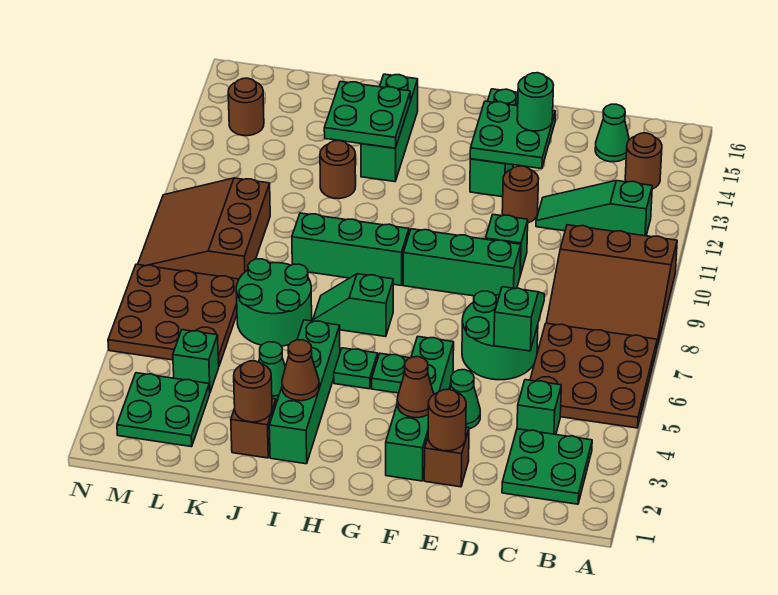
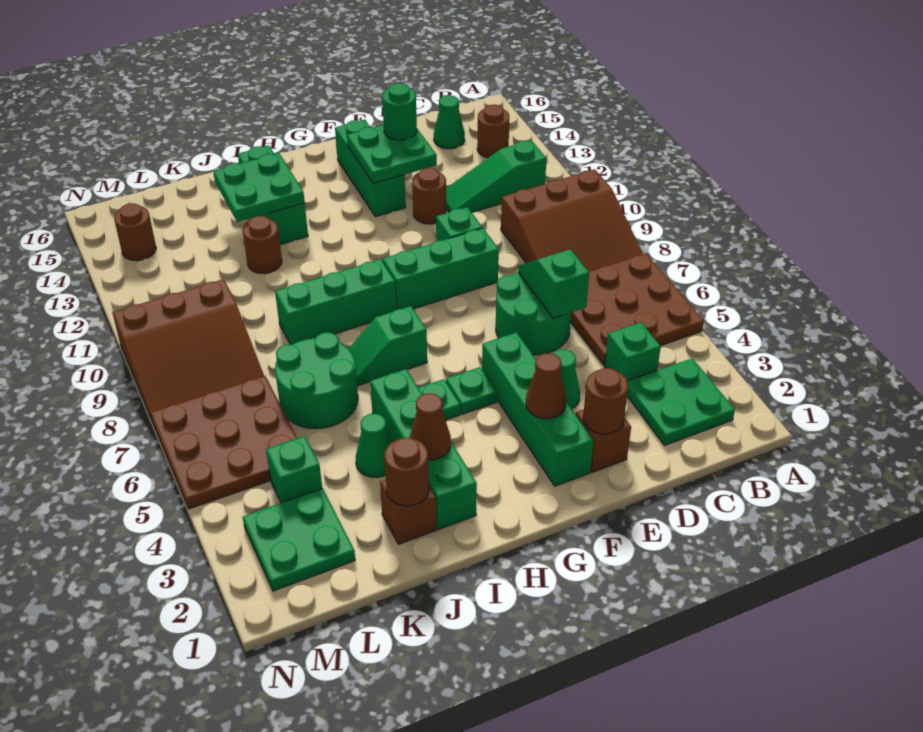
brown 3x3 slope [138,178,270,279] -> brown 3x3 slope turned to [112,279,264,420]

